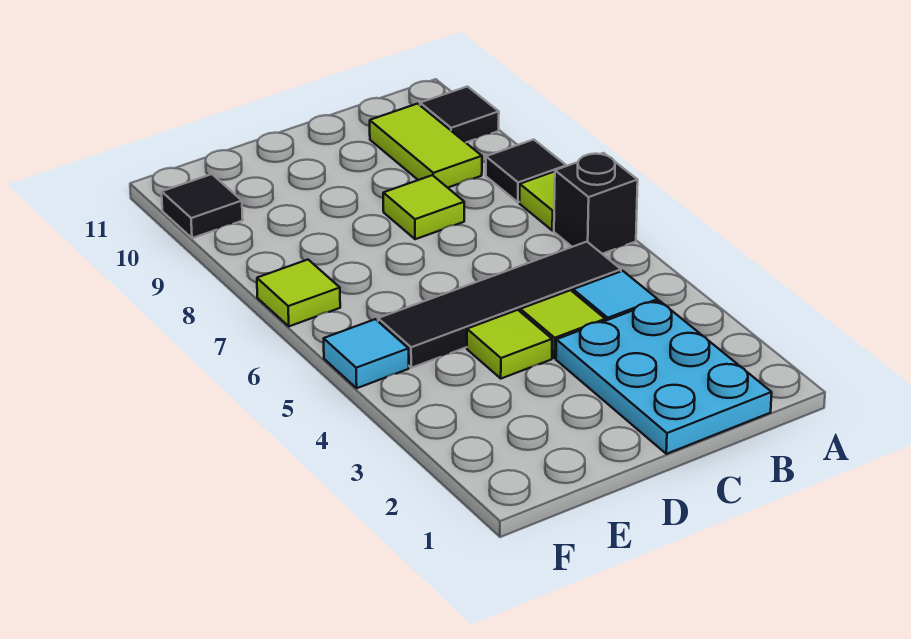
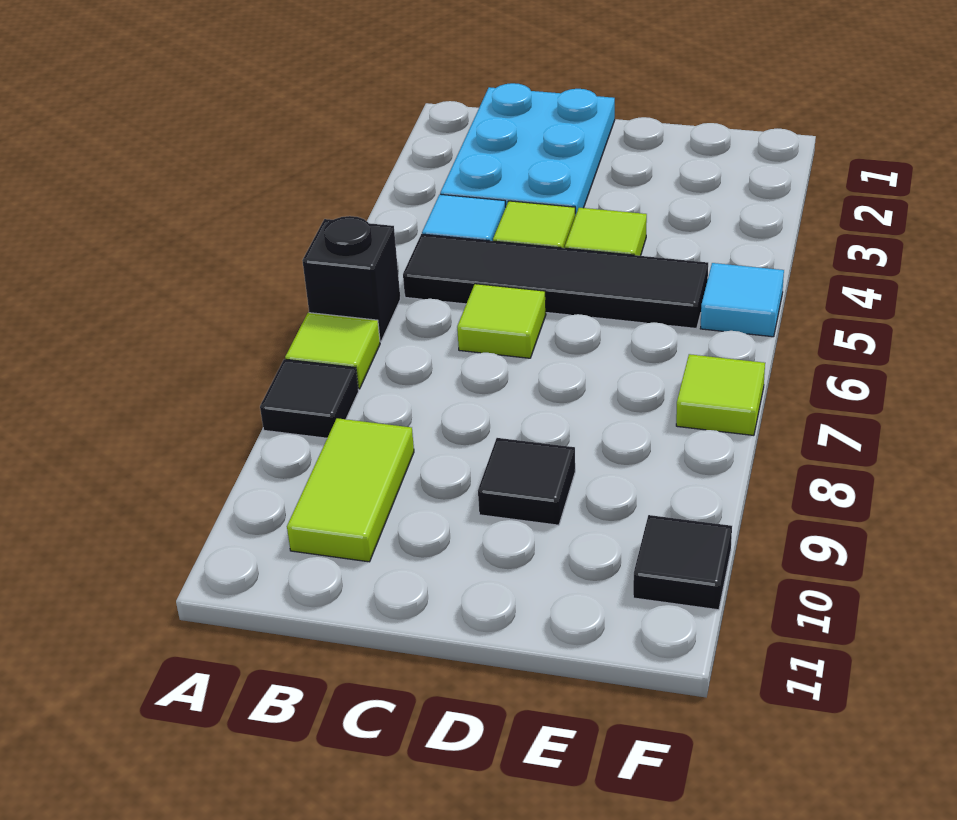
black 1x1 tile [420,87,499,142] -> black 1x1 tile moved to [478,438,575,525]
lime 1x1 tile [383,175,464,239] -> lime 1x1 tile moved to [457,284,546,358]

